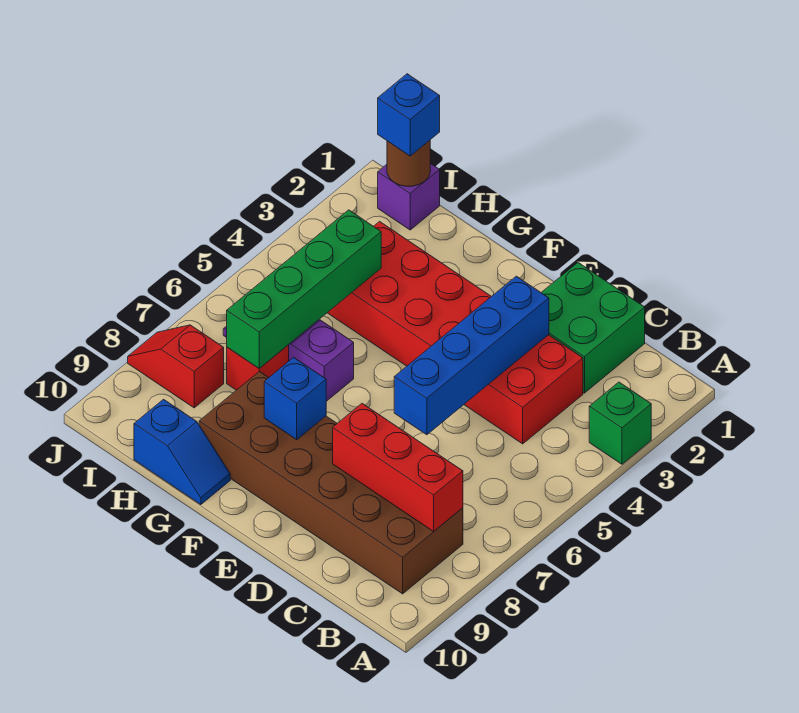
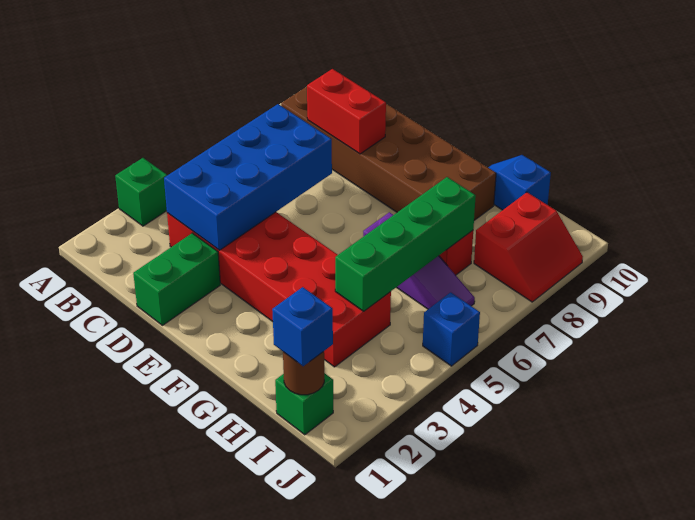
red 1x3 brick [333,404,463,531] -> red 1x2 brick [307,69,386,154]
green 2x2 brick [541,263,645,393] -> green 1x2 brick [133,233,220,325]
blue 1x4 brick [394,276,549,435] -> blue 2x4 brick [164,104,332,250]
blue 1x1 brick [264,357,326,440] -> blue 1x1 brick moved to [423,292,480,366]
purple 1x1 brick [378,163,440,230] -> green 1x1 brick [275,373,333,435]
red 1x2 slope [128,325,224,408] -> red 2x2 slope [474,192,583,302]

